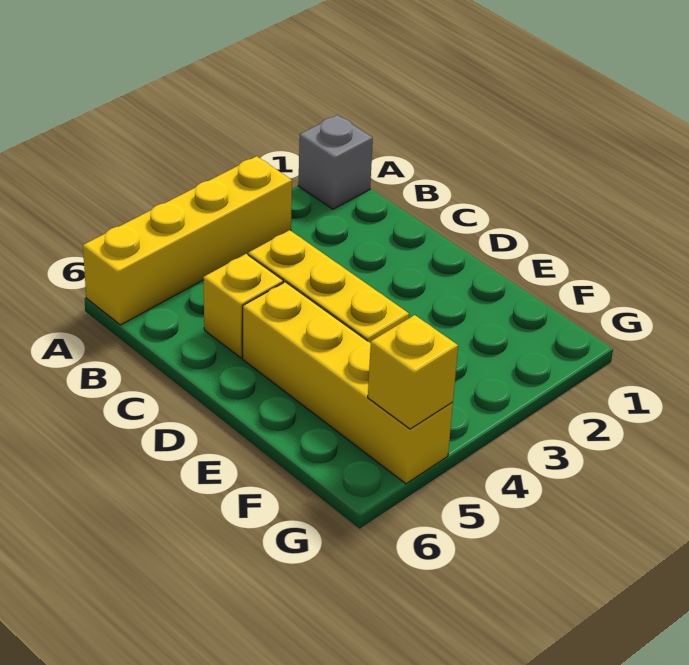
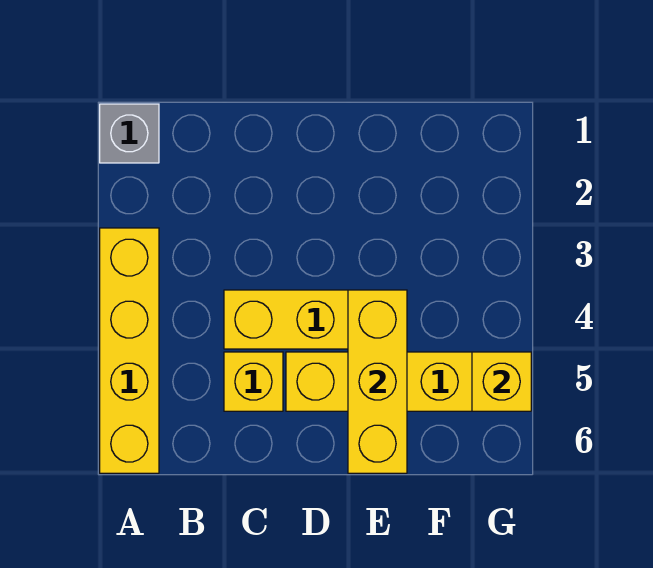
none -> yellow 1x3 brick [348,290,407,473]

